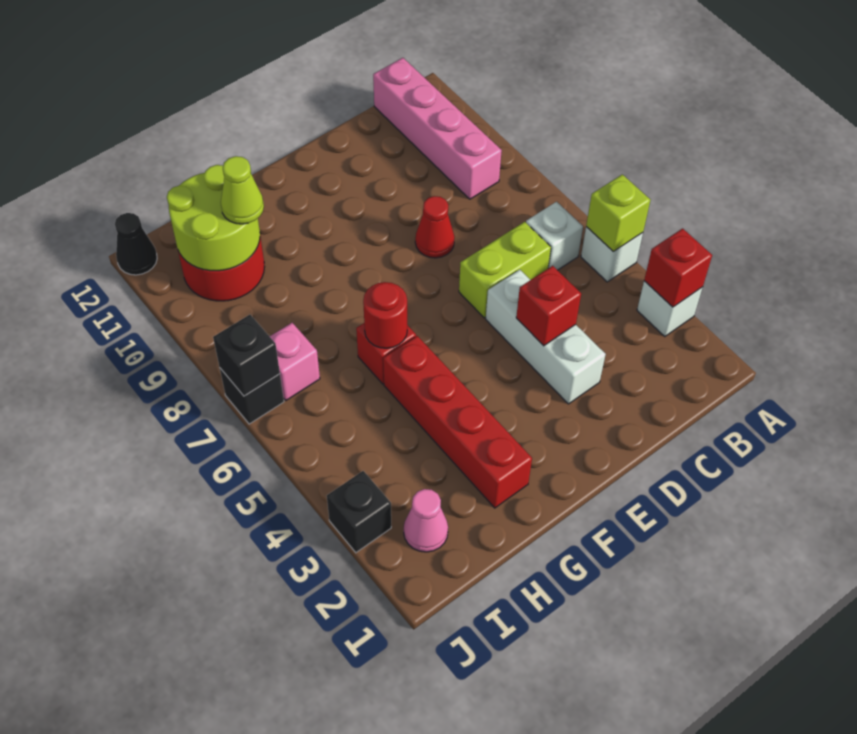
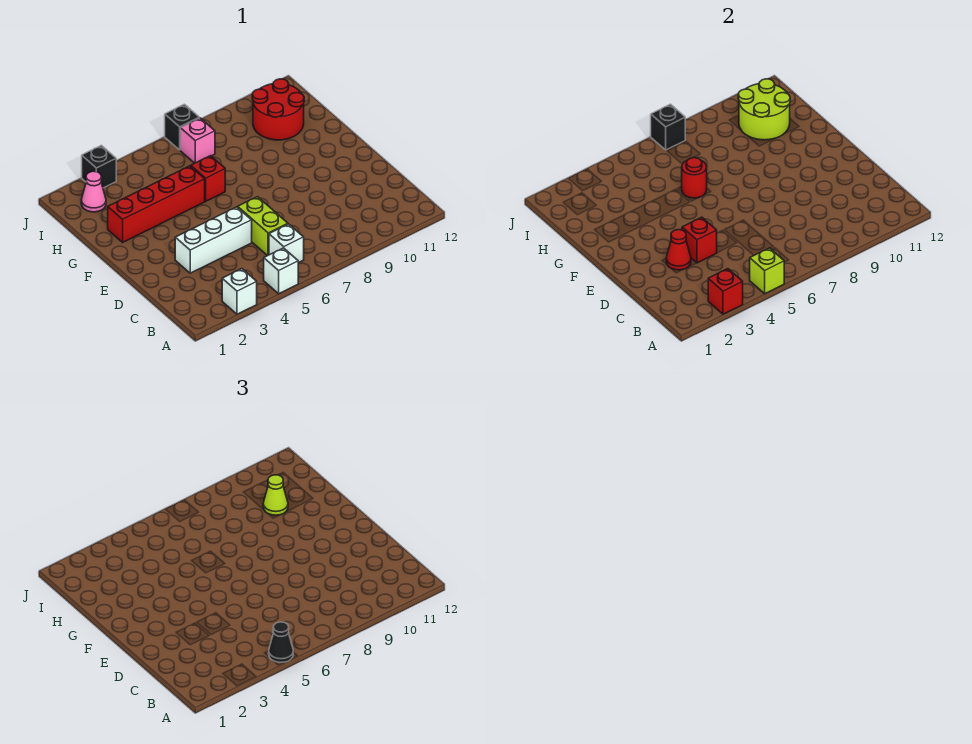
pink 1x4 brick [373,58,502,199] -> none
red 1x1 cone [415,196,455,258] -> red 1x1 cone moved to [666,230,691,270]
black 1x1 cone [115,213,157,275] -> black 1x1 cone moved to [269,622,293,662]

